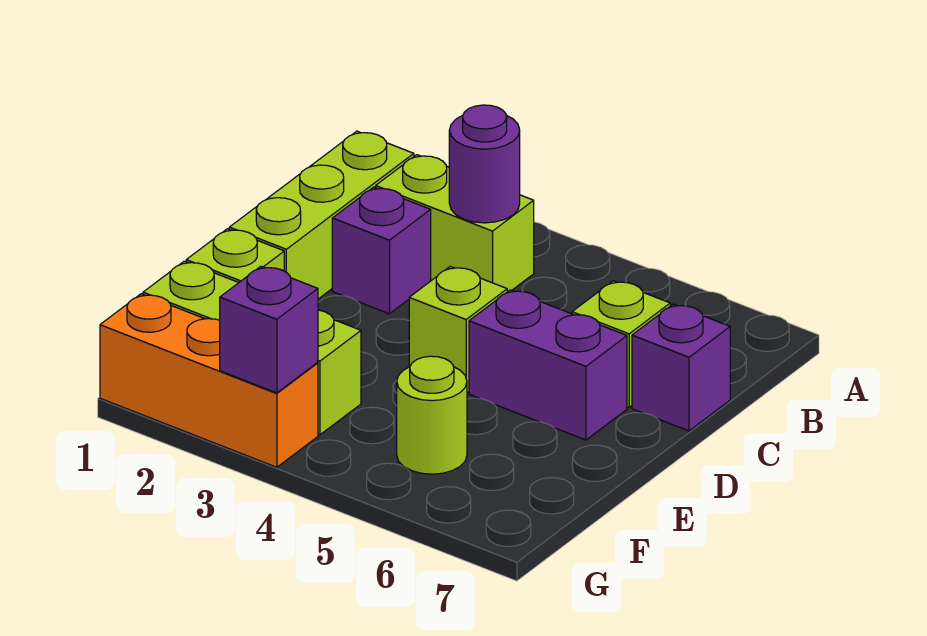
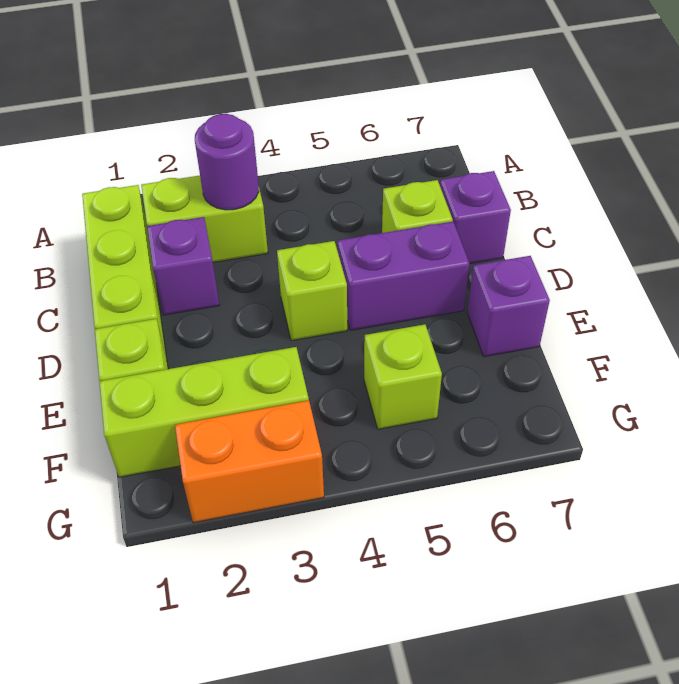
lime 1x1 round brick [397,356,467,474] -> lime 1x1 brick [364,324,442,429]
orange 1x3 brick [100,294,318,467] -> orange 1x2 brick [175,400,324,523]
purple 1x1 brick [220,266,318,393] -> purple 1x1 brick moved to [467,256,550,357]

